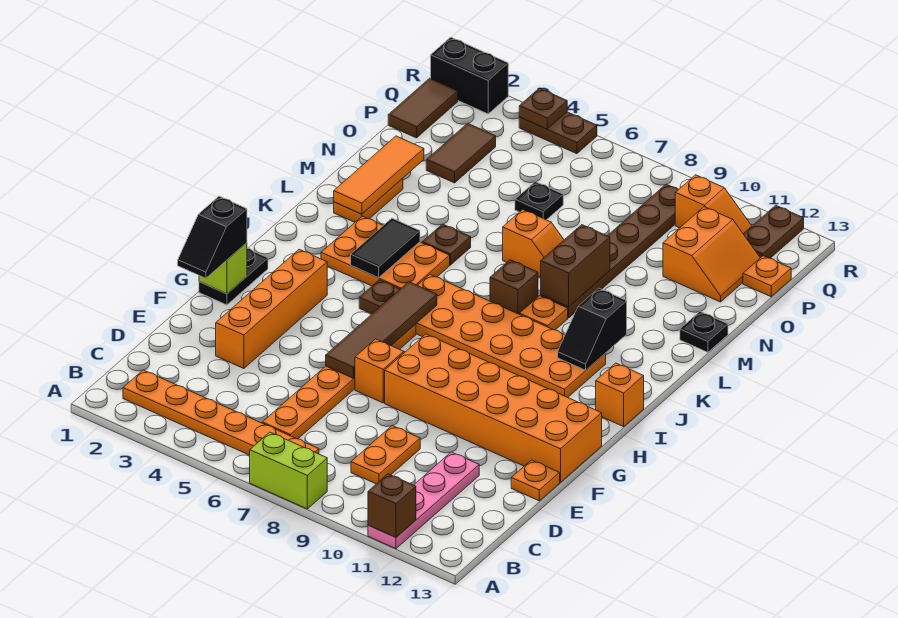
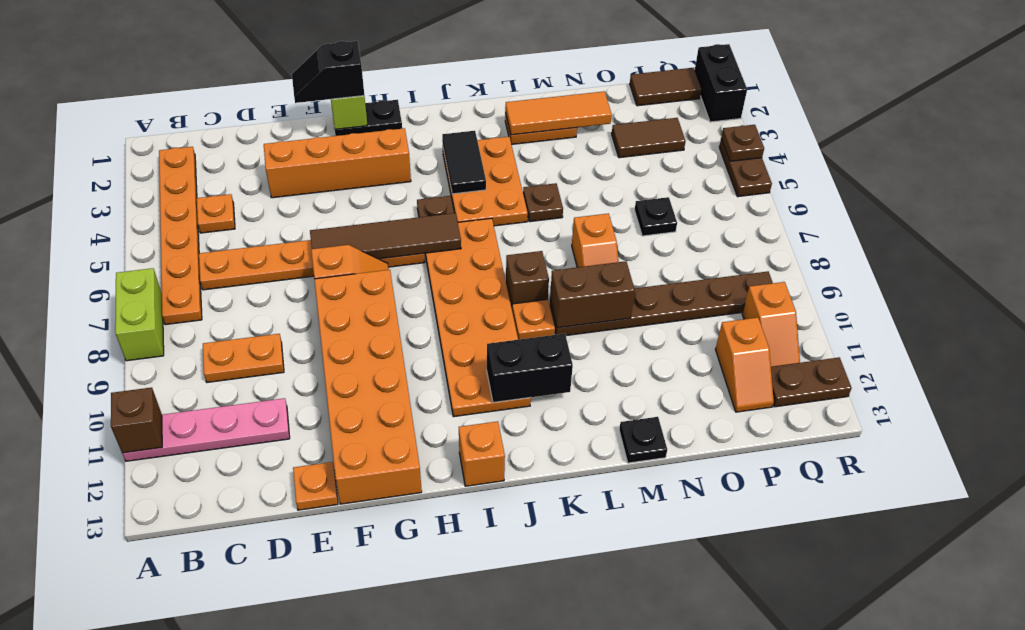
black 1x2 tile [351,218,420,278] -> black 1x2 tile turned to [442,131,486,194]
black 1x2 slope [558,288,627,370] -> black 1x2 brick [487,334,573,403]
orange 2x2 slope [663,207,760,302] -> orange 1x2 slope [715,318,774,412]
orange 1x1 plate [743,256,791,297] -> orange 1x1 plate moved to [197,194,235,233]

